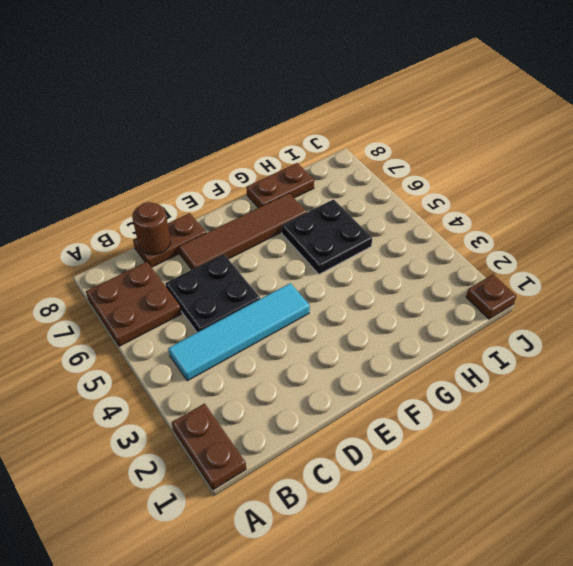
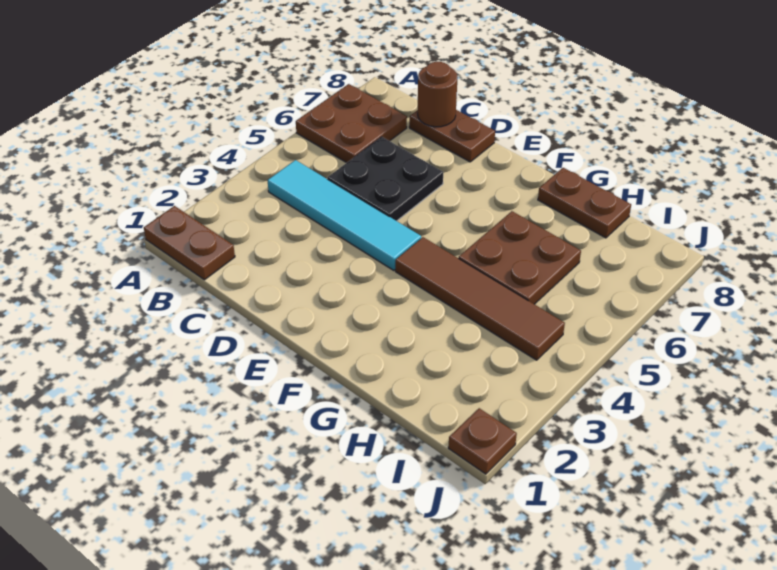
brown 1x2 plate [172,404,246,490] -> brown 1x2 plate turned to [144,206,235,280]
brown 1x4 tile [179,193,307,269] -> brown 1x4 tile moved to [395,237,565,360]
black 2x2 plate [282,199,372,274] -> brown 2x2 plate [459,211,581,304]

